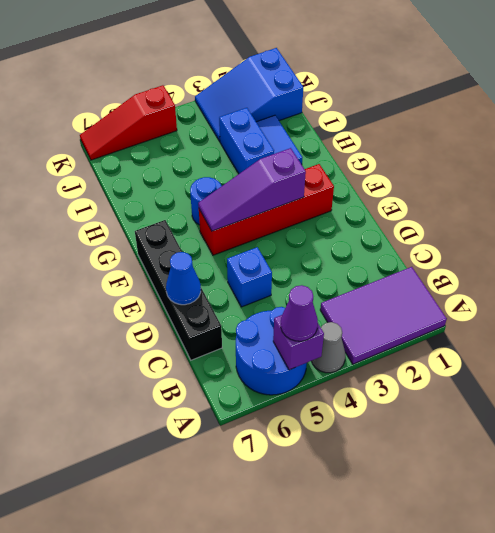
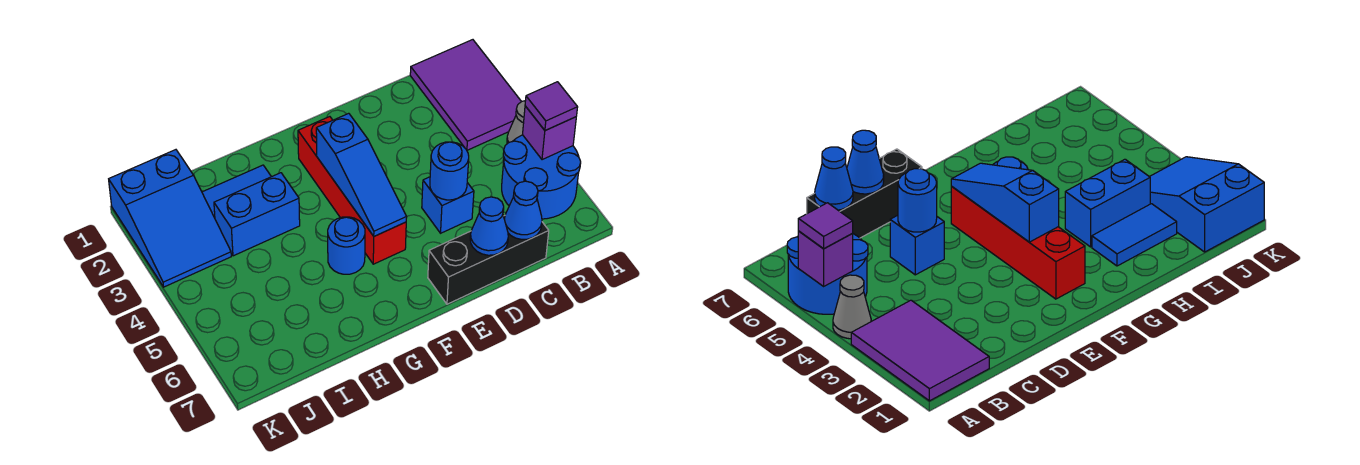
purple 1x1 cone [281,285,318,341] -> purple 1x1 tile [525,82,578,131]
black 1x4 brick [135,220,222,360] -> black 1x3 brick [428,216,549,304]
none -> blue 1x1 cone [504,181,542,239]
none -> blue 1x1 round brick [430,142,469,200]
purple 1x3 slope [198,148,306,231] -> blue 1x3 slope [316,113,407,236]
red 1x3 slope [80,85,177,160] -> none

